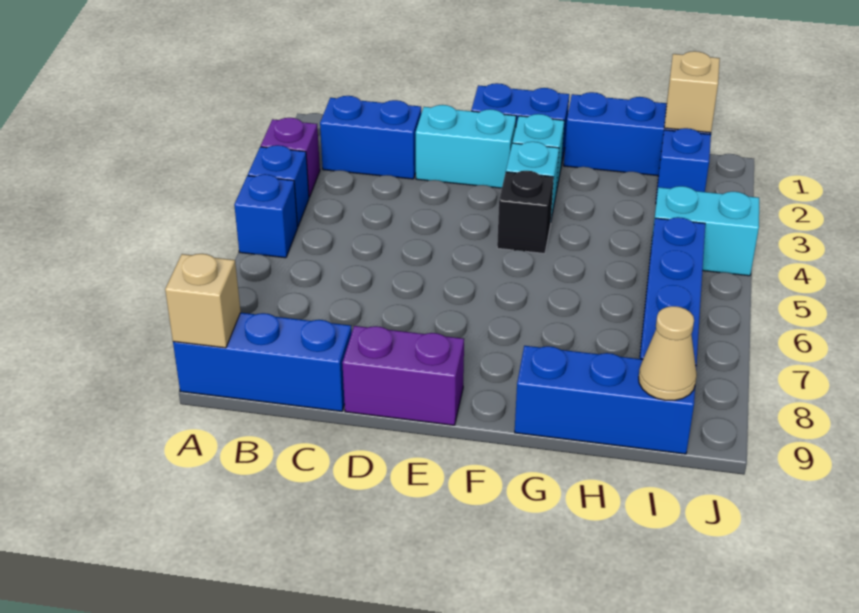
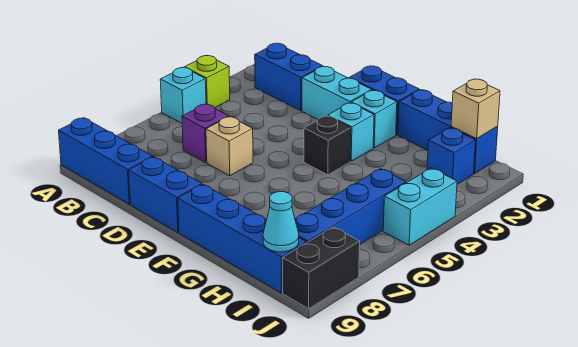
purple 1x1 brick [261,118,320,197] -> purple 1x1 brick moved to [182,104,228,162]
blue 1x1 brick [248,145,309,227] -> lime 1x1 brick [185,56,230,108]
blue 1x1 brick [234,174,298,258] -> cyan 1x1 brick [160,67,206,123]
tan 1x1 brick [165,254,241,348] -> tan 1x1 brick moved to [206,116,253,176]
purple 1x2 brick [342,326,464,425] -> blue 1x2 brick [129,157,202,233]
blue 1x3 brick [515,346,695,454] -> blue 1x4 brick [178,184,306,293]
cyan 1x2 brick [650,186,759,276] -> cyan 1x2 brick turned to [383,168,457,245]
tan 1x1 cone [639,306,697,400] -> cyan 1x1 cone [263,192,299,252]
none -> black 1x2 brick [283,227,360,309]

